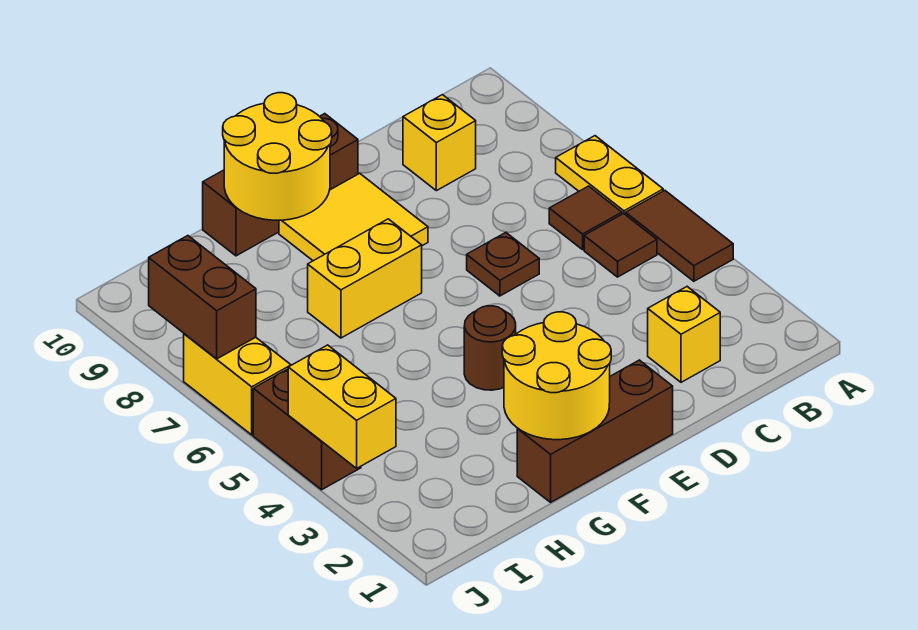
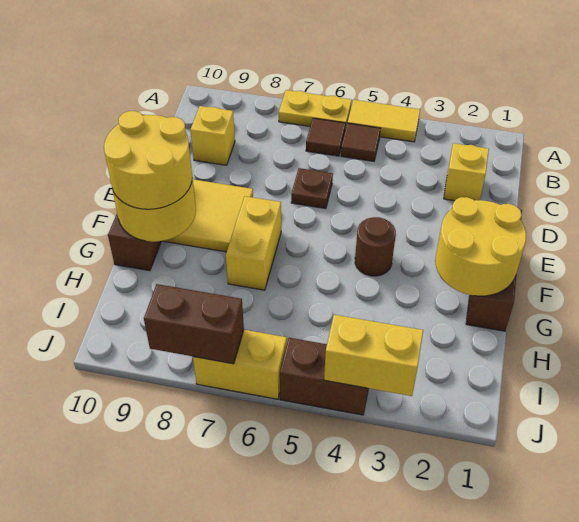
brown 1x2 tile [626,191,733,281] -> yellow 1x2 tile [348,100,420,142]
none -> yellow 2x2 round brick [104,111,192,209]

